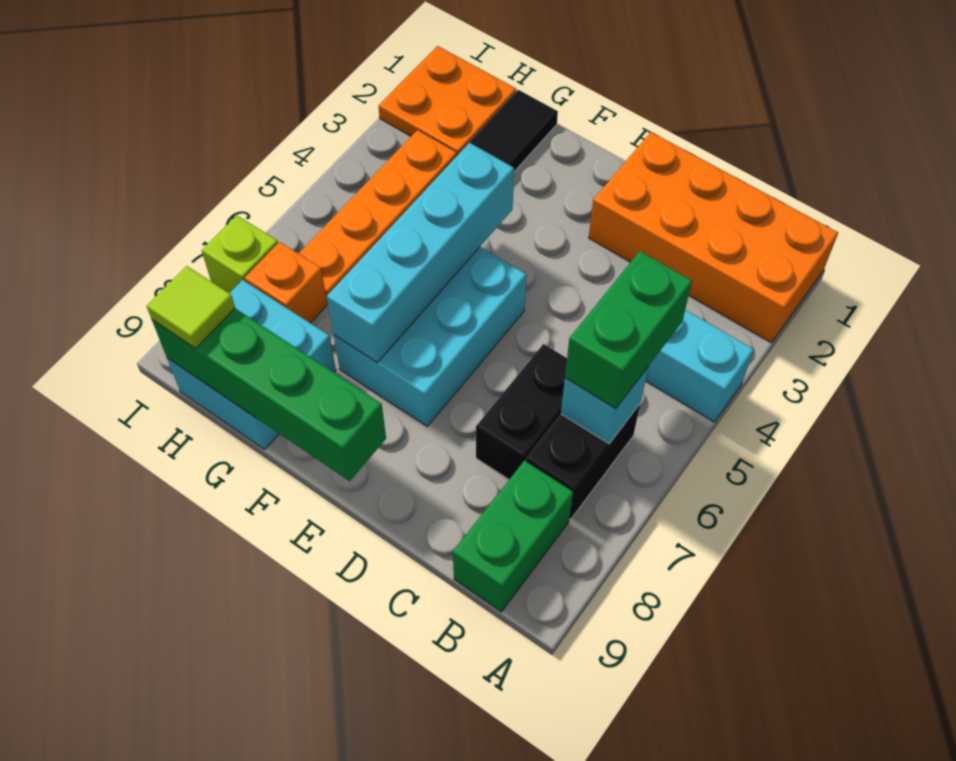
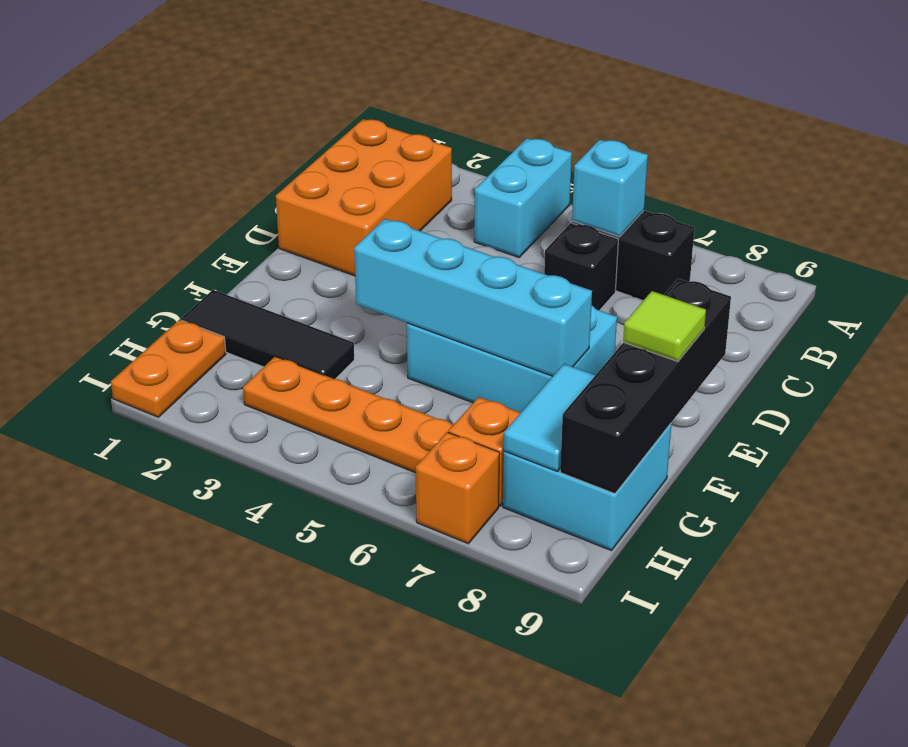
orange 2x4 brick [589,132,838,343] -> orange 2x3 brick [276,119,452,276]
green 1x2 brick [565,251,692,409] -> none
green 1x2 brick [453,461,573,612] -> none
black 1x2 brick [476,344,567,479] -> black 1x1 brick [544,223,618,310]
green 1x4 brick [152,308,386,481] -> black 1x4 brick [560,279,731,494]
none -> cyan 1x2 tile [504,364,595,471]
orange 2x2 plate [378,46,516,155] -> orange 1x2 plate [111,320,226,417]
lime 1x1 tile [146,266,235,349] -> lime 1x1 tile moved to [623,291,706,361]
lime 1x1 brick [202,216,278,293] -> orange 1x1 brick [416,432,500,544]

